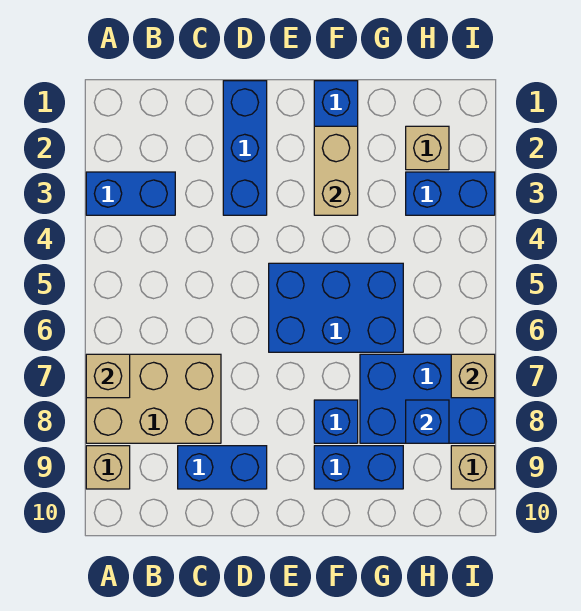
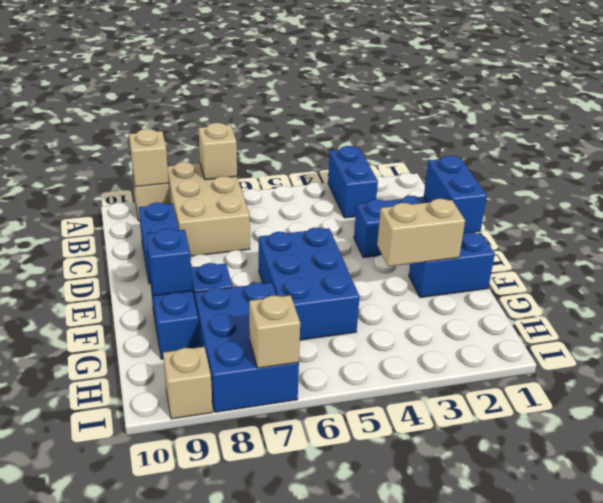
tan 1x1 brick [406,126,449,170] -> tan 1x1 brick moved to [129,129,169,187]
blue 1x2 brick [406,172,495,215] -> blue 1x2 brick moved to [424,156,487,234]
blue 1x1 brick [406,400,449,443] -> blue 1x1 brick moved to [146,229,192,296]

